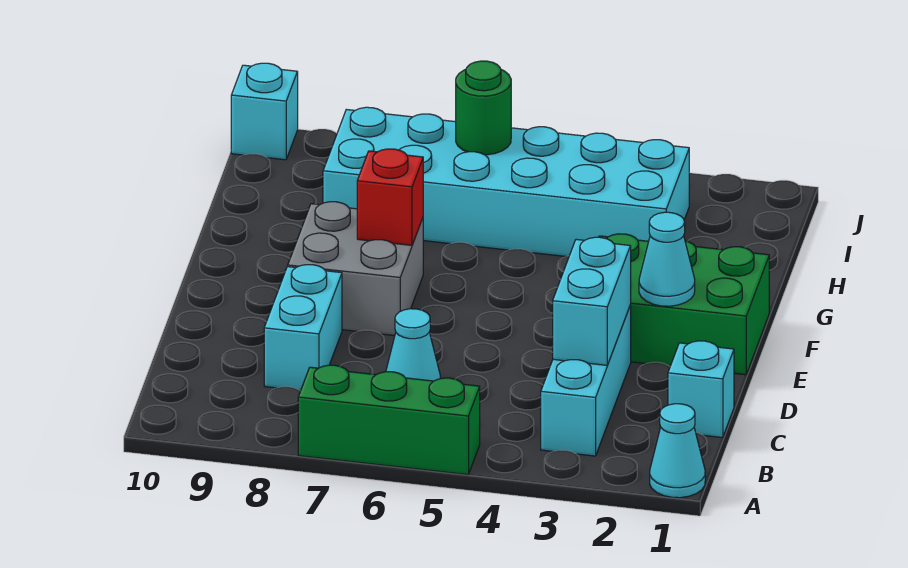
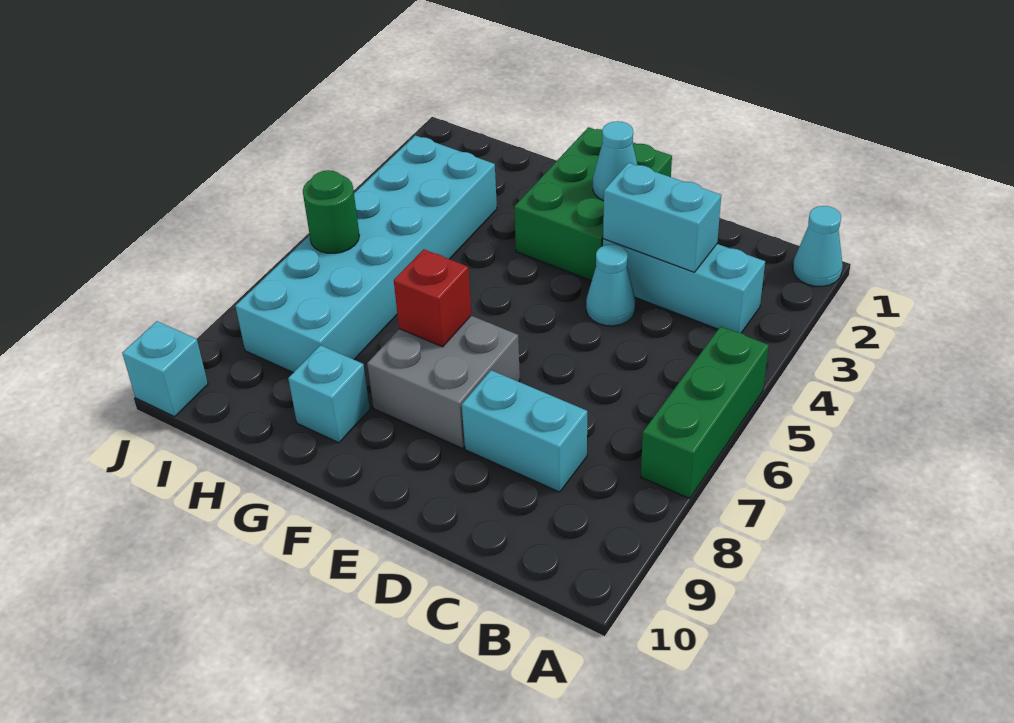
cyan 1x1 brick [668,341,734,438] -> cyan 1x1 brick moved to [288,345,370,443]
cyan 1x1 cone [386,309,440,381] -> cyan 1x1 cone moved to [586,244,635,326]

